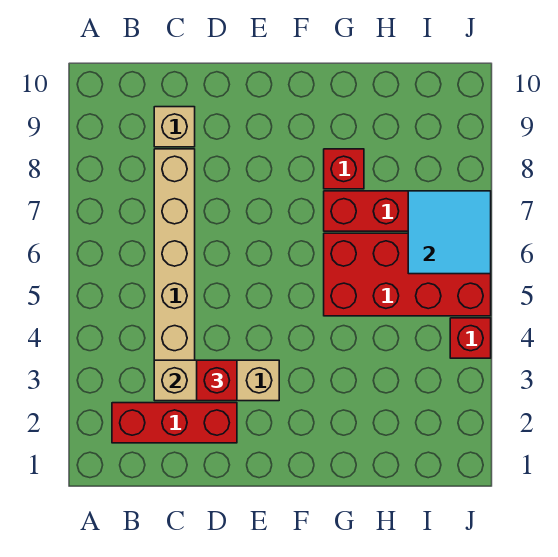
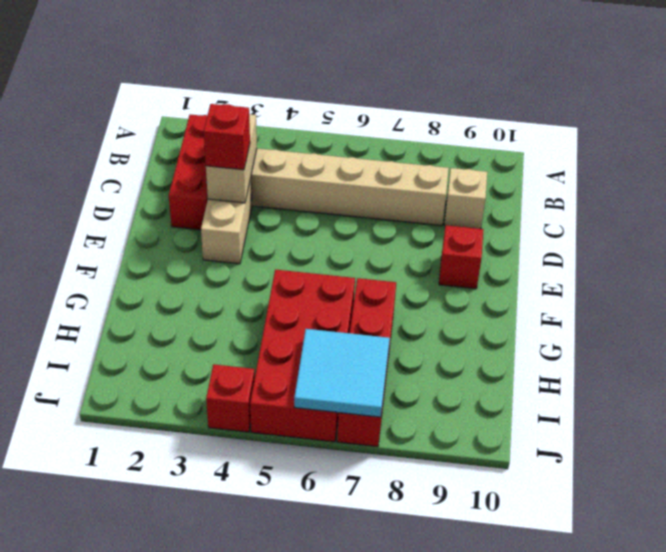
red 1x1 brick [324,149,364,189] -> red 1x1 brick moved to [439,225,483,289]

